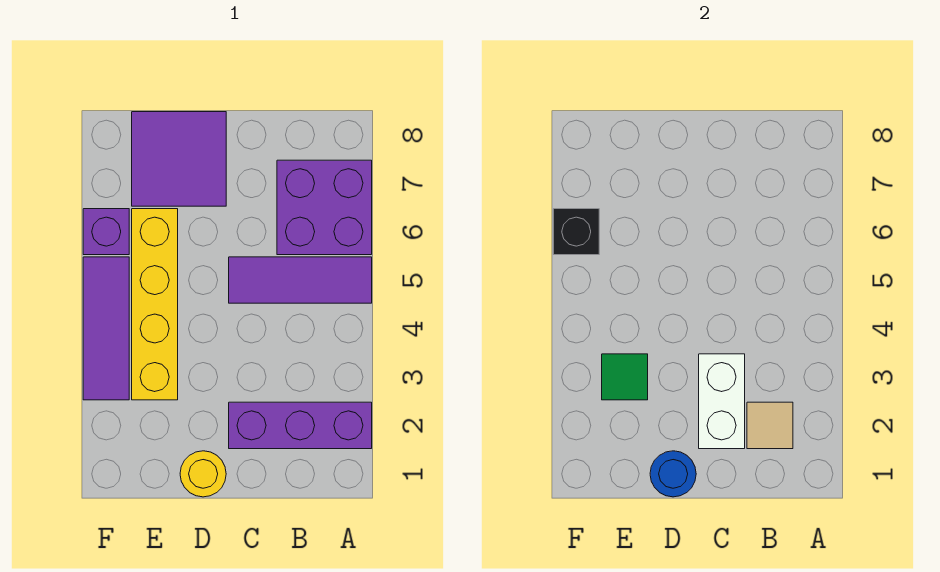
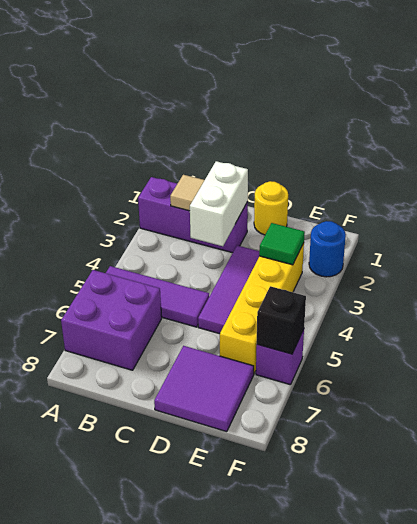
blue 1x1 round brick [650,451,696,497] -> blue 1x1 round brick moved to [309,221,346,277]
purple 1x3 tile [83,257,129,400] -> purple 1x3 tile moved to [198,245,259,334]

